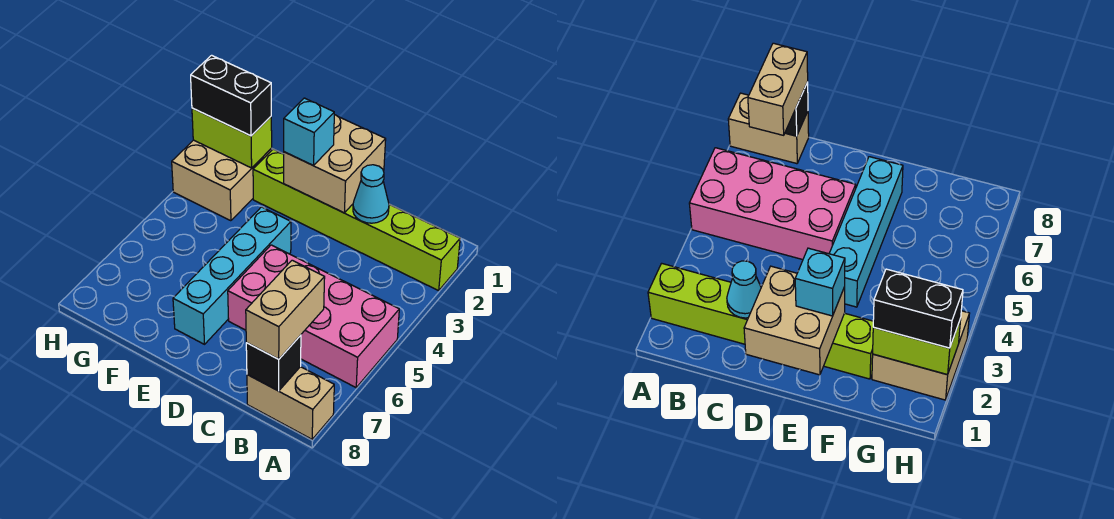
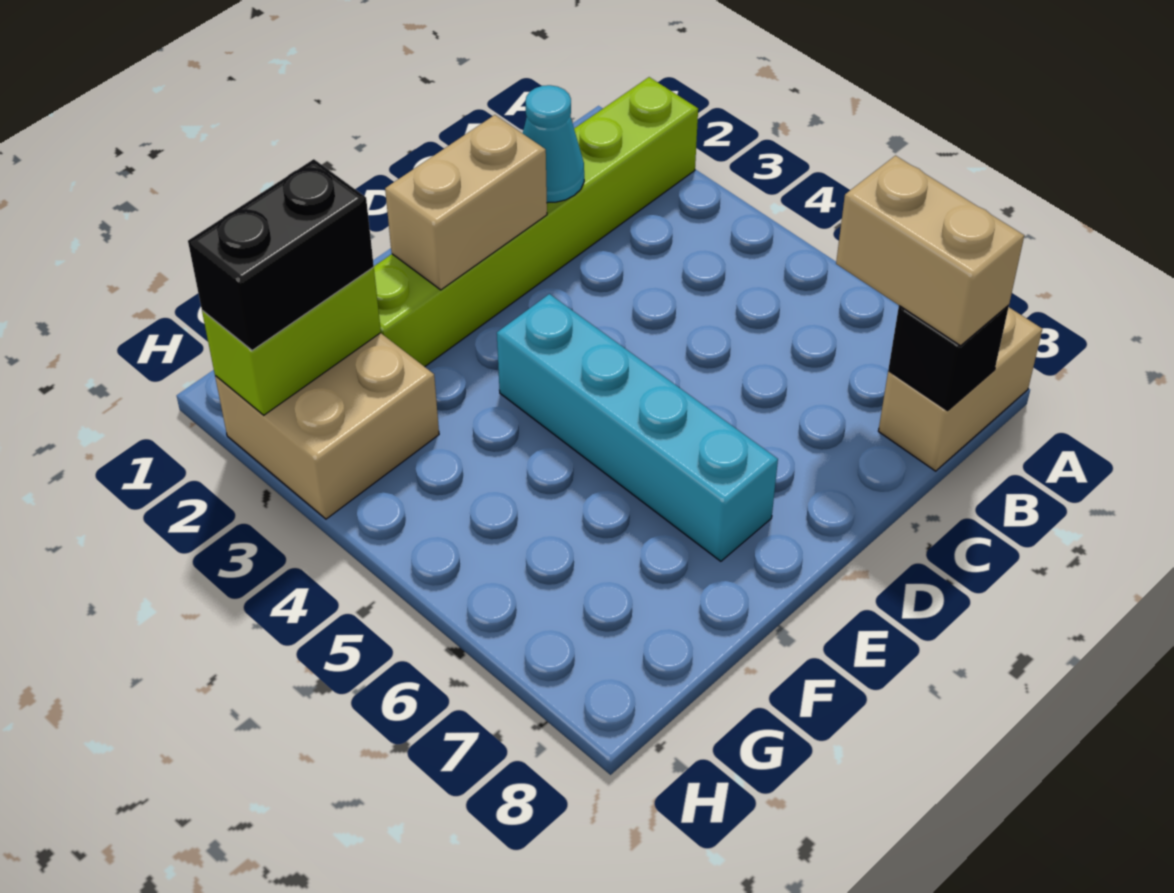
pink 2x4 brick [228,245,399,387] -> none
tan 2x2 brick [284,115,386,213] -> tan 1x2 brick [385,115,547,290]
cyan 1x1 brick [284,98,334,165] -> none

